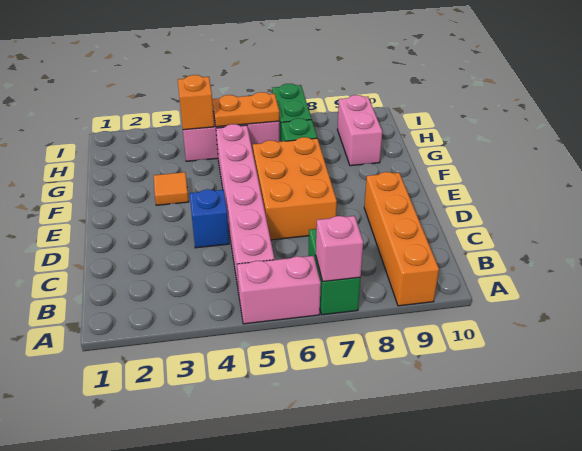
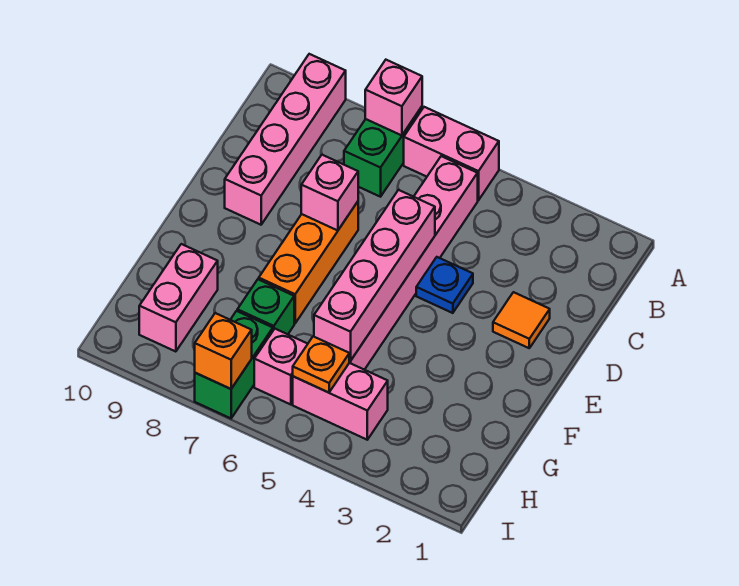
orange 1x4 brick [364,172,439,306] -> pink 1x4 brick [225,54,346,225]
blue 1x1 brick [189,189,229,248] -> blue 1x1 plate [416,257,473,313]
none -> pink 1x4 brick [314,190,435,361]
orange 2x3 brick [253,137,337,240] -> orange 1x3 brick [259,202,358,323]
none -> pink 1x1 brick [301,155,358,231]
orange 1x1 tile [154,172,189,205] -> orange 1x1 tile moved to [493,292,550,348]
orange 1x1 brick [178,75,214,130] -> orange 1x1 brick moved to [195,313,252,389]
orange 1x2 plate [212,92,279,127] -> orange 1x1 plate [293,336,349,393]

